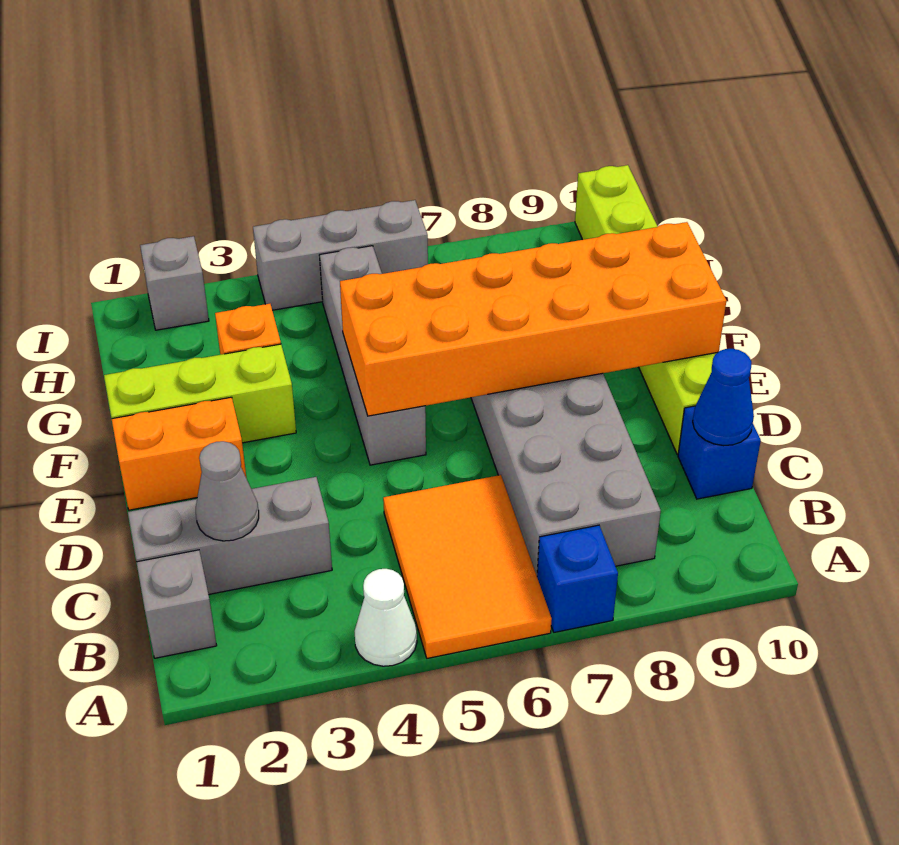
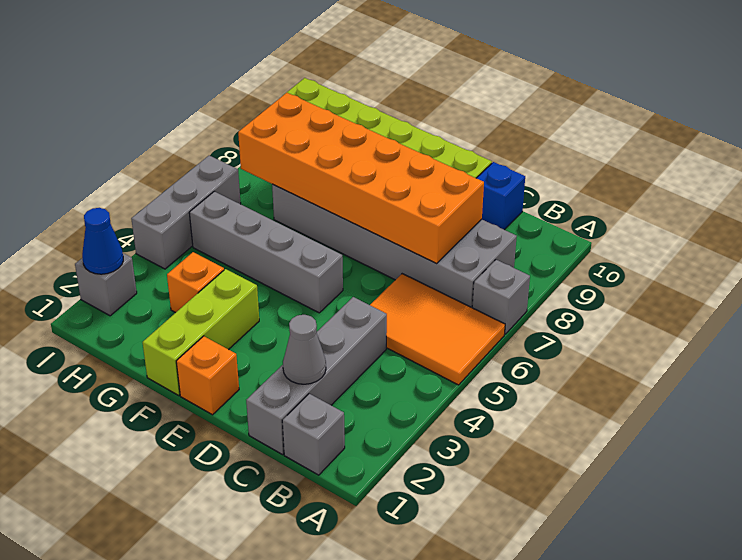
white 1x1 cone [354,569,417,666] -> none
blue 1x1 brick [537,525,618,632] -> grey 1x1 brick [472,260,530,334]
grey 1x3 brick [128,477,332,595] -> grey 1x4 brick [246,297,387,455]
blue 1x1 cone [693,349,754,446] -> blue 1x1 cone moved to [82,208,123,274]
orange 1x2 brick [112,397,246,510] -> orange 1x1 brick [176,336,239,415]
orange 2x6 brick [340,222,726,416] -> orange 2x6 brick turned to [238,93,484,264]

